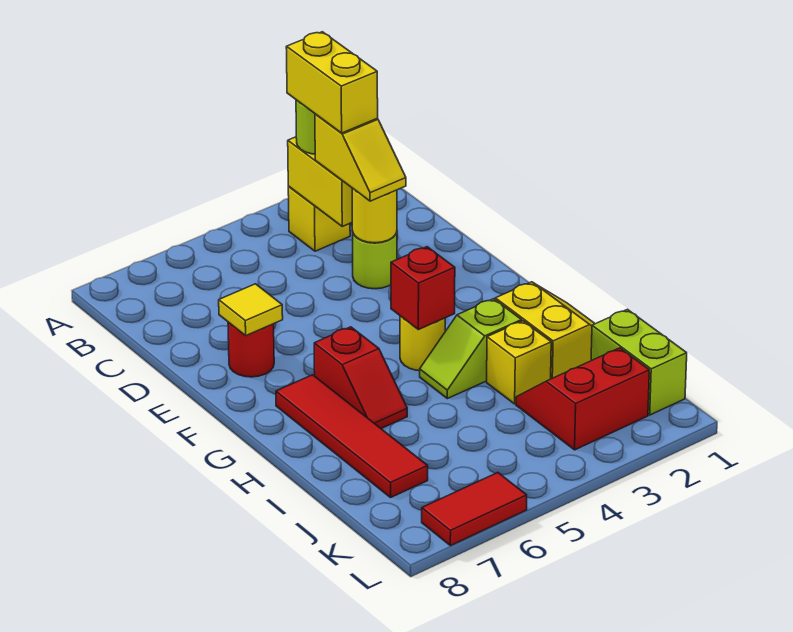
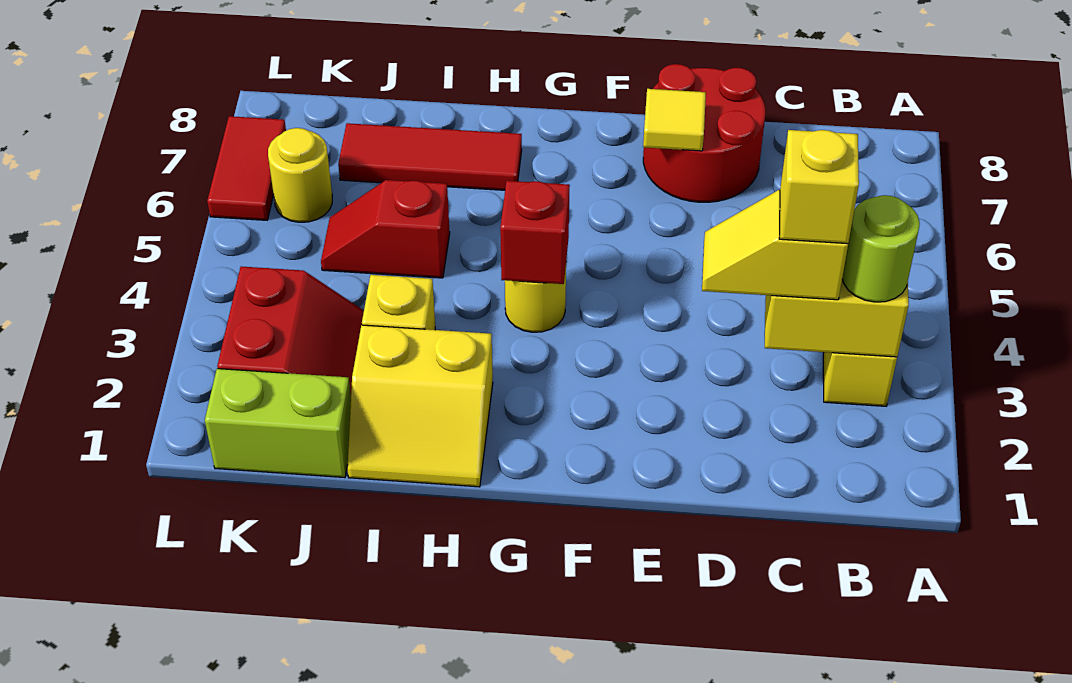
yellow 1x2 brick [286,32,378,133] -> yellow 1x1 brick [779,130,859,244]
lime 1x1 round brick [353,232,397,289] -> none
yellow 1x1 round brick [352,188,397,243] -> yellow 1x1 round brick moved to [268,128,332,222]
red 1x1 round brick [228,322,274,377] -> red 2x2 round brick [643,64,766,202]
red 1x2 slope [314,327,407,428] -> red 1x2 slope moved to [321,180,450,278]
red 1x4 tile [276,375,428,497] -> red 1x3 tile [338,123,522,190]
lime 1x2 slope [420,299,522,399] -> none

